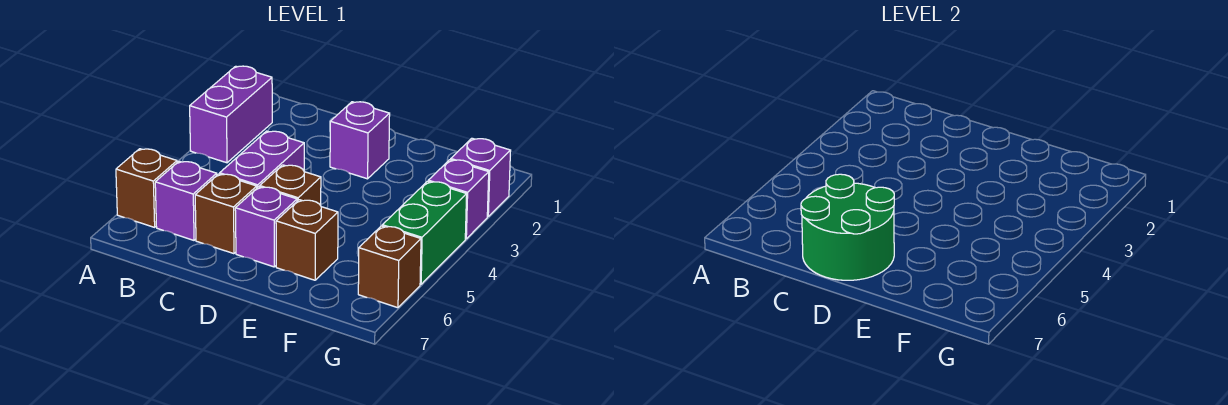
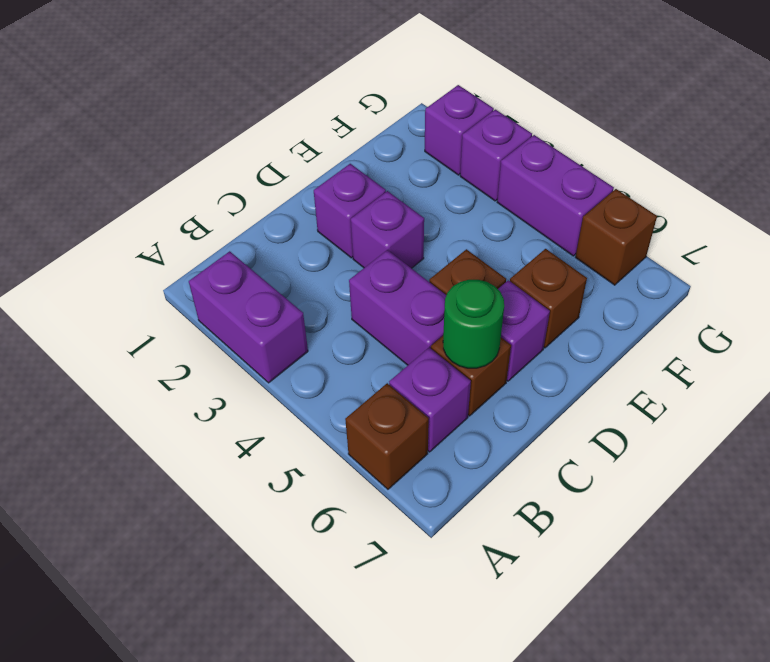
green 2x2 round brick [801,174,894,280] -> green 1x1 round brick [443,280,504,368]
none -> purple 1x1 brick [351,191,424,268]
green 1x2 brick [382,181,467,284] -> purple 1x2 brick [497,135,614,256]

